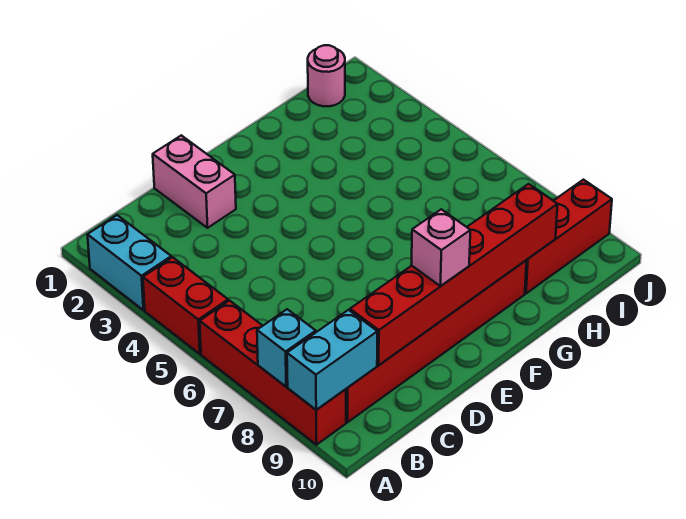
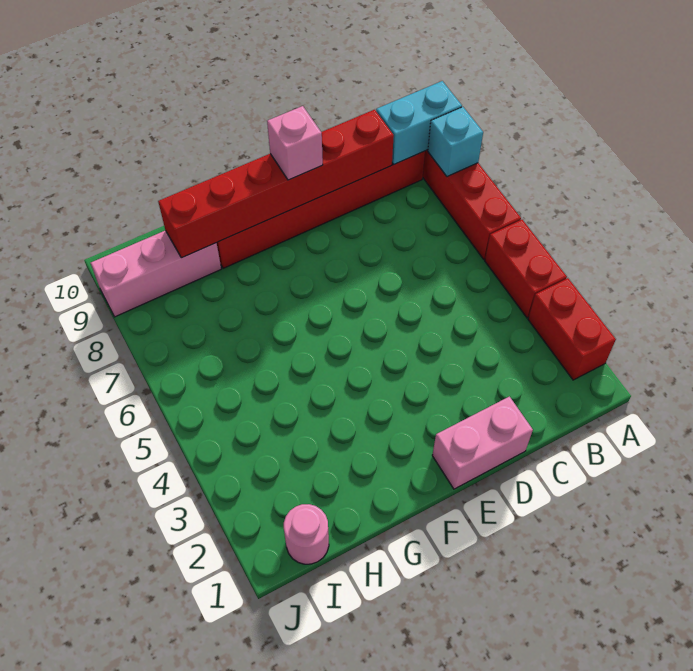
cyan 1x2 brick [87,215,171,310] -> red 1x2 brick [528,278,616,380]
pink 1x2 brick [153,135,236,228] -> pink 1x2 brick turned to [432,397,533,489]
red 1x3 brick [525,180,612,293] -> pink 1x3 brick [91,230,221,317]

